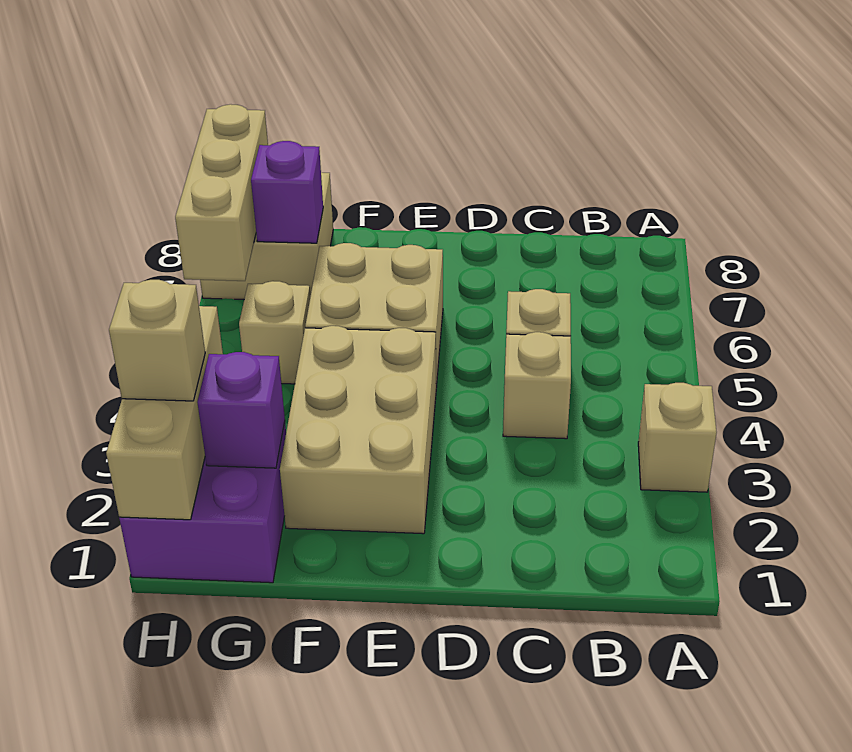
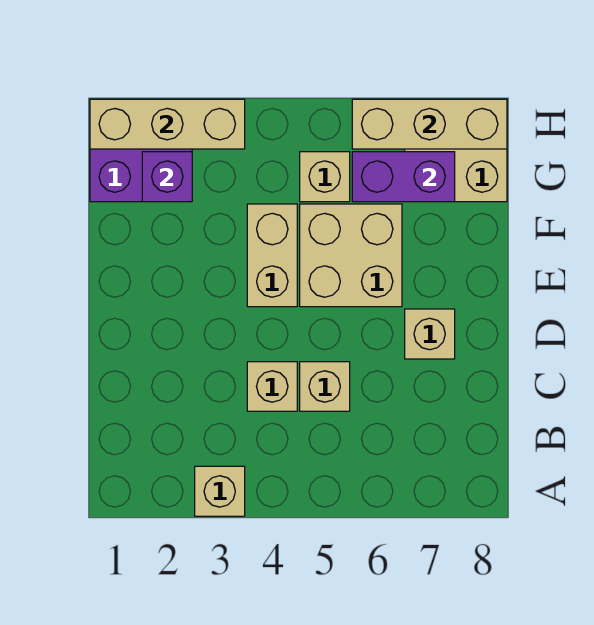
tan 2x3 brick [280,326,436,534] -> tan 1x2 brick [247,204,297,307]
purple 1x1 brick [251,141,323,243] -> purple 1x2 brick [352,152,455,202]
tan 1x1 brick [109,280,205,401] -> tan 1x1 brick moved to [405,309,455,359]

